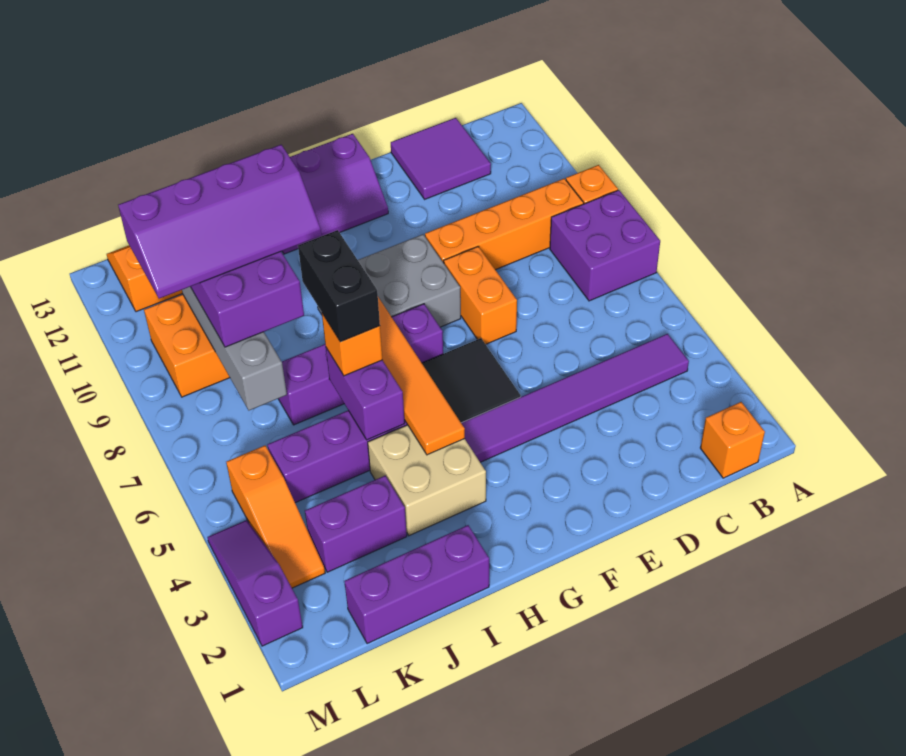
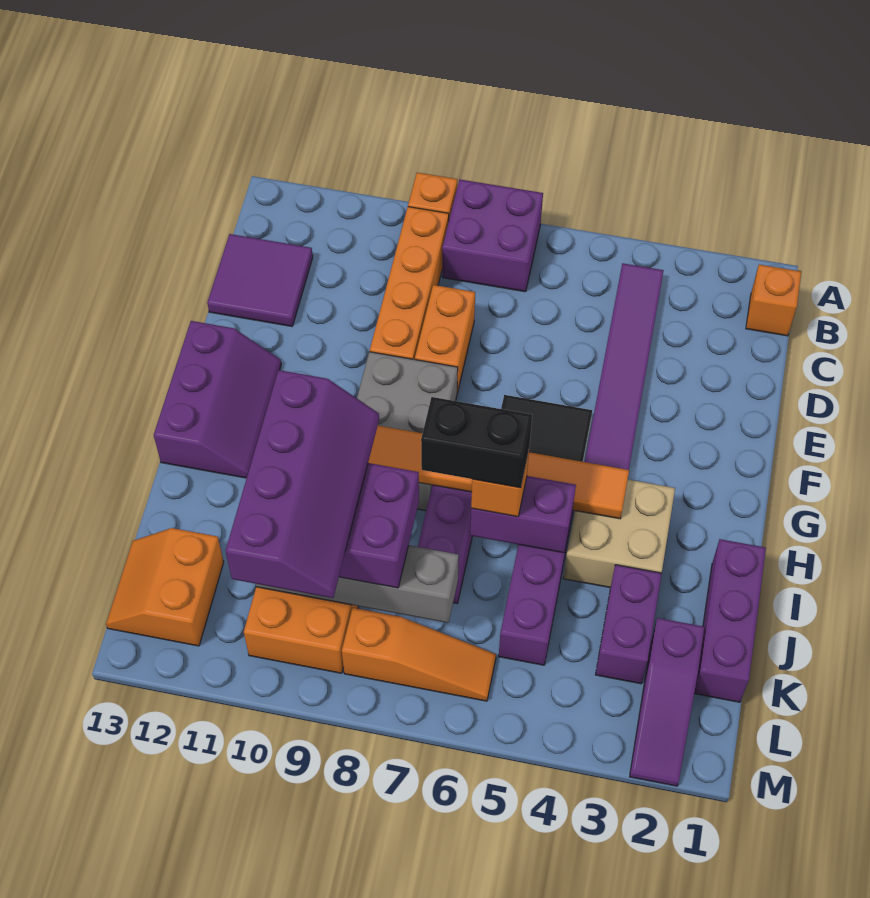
orange 1x2 brick [444,247,517,344] -> orange 1x2 brick turned to [415,285,475,393]
orange 1x3 slope [226,446,325,588] -> orange 1x3 slope moved to [342,608,496,701]
purple 1x3 slope [208,520,303,646] -> purple 1x3 slope turned to [630,618,704,786]

